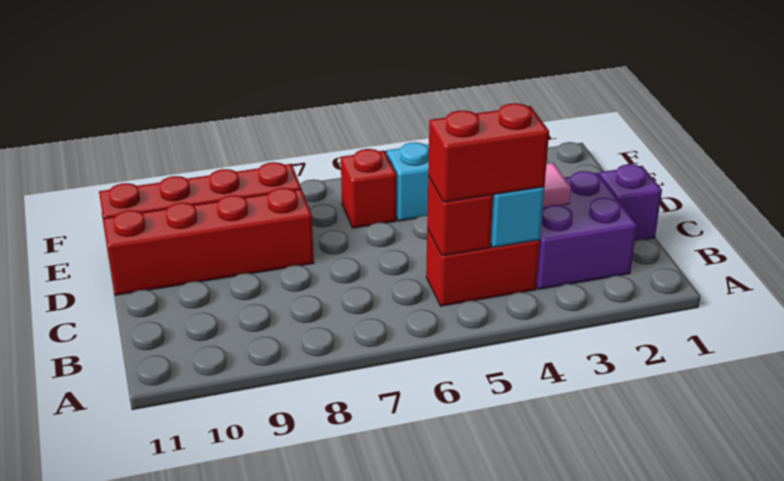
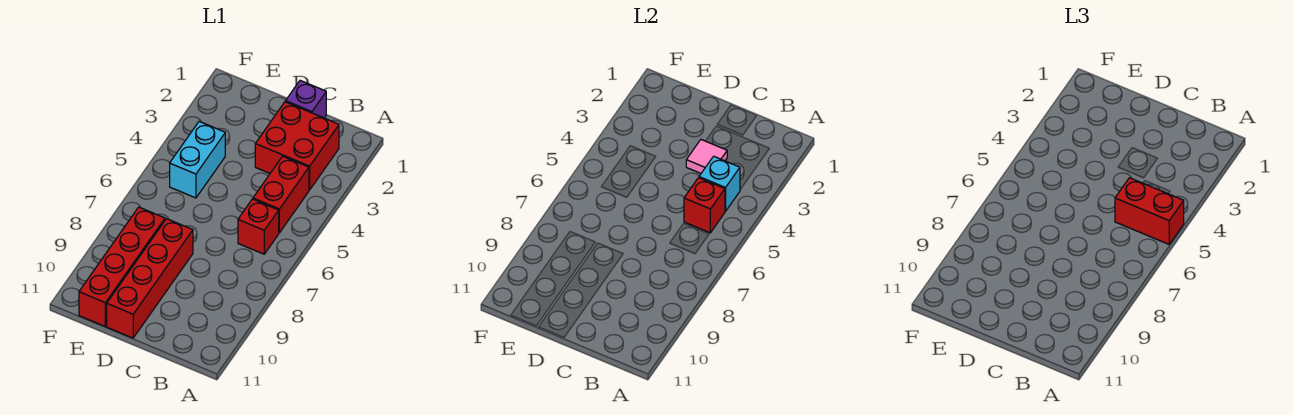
purple 2x2 brick [536,171,637,289] -> red 2x2 brick [255,102,339,190]
red 1x2 brick [428,103,549,202] -> red 1x2 brick turned to [1115,178,1184,244]
red 1x1 brick [341,149,397,228] -> red 1x1 brick moved to [238,199,279,254]

